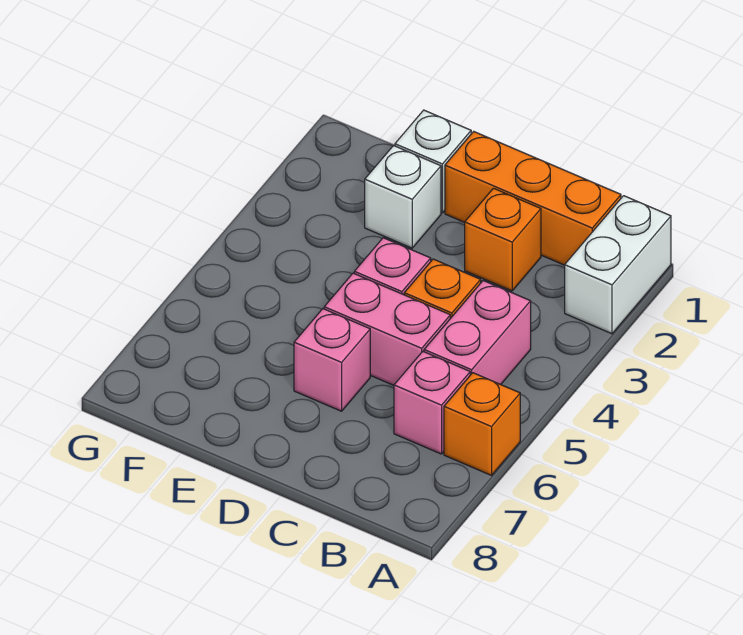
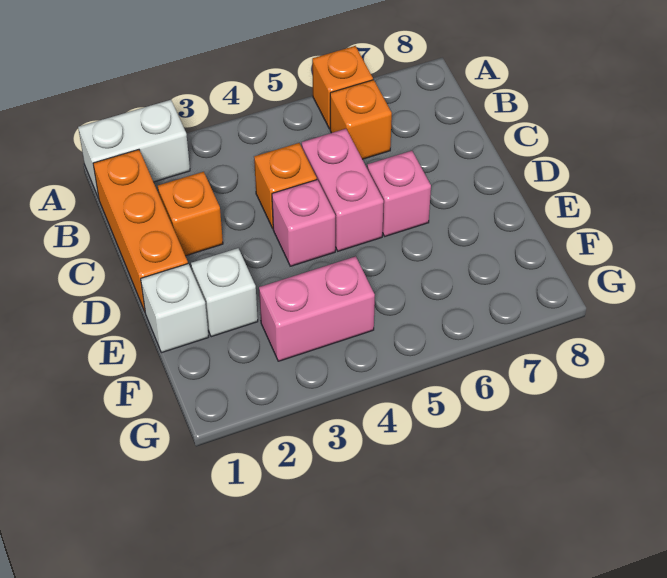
pink 1x2 brick [424,281,531,385] -> pink 1x2 brick moved to [259,256,375,361]
pink 1x1 brick [394,352,470,454] -> orange 1x1 brick [330,80,392,159]

